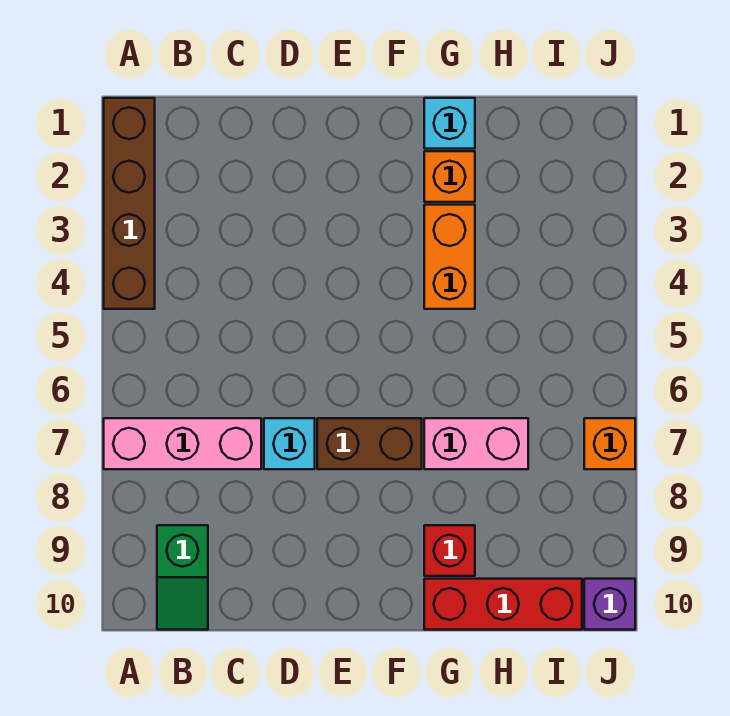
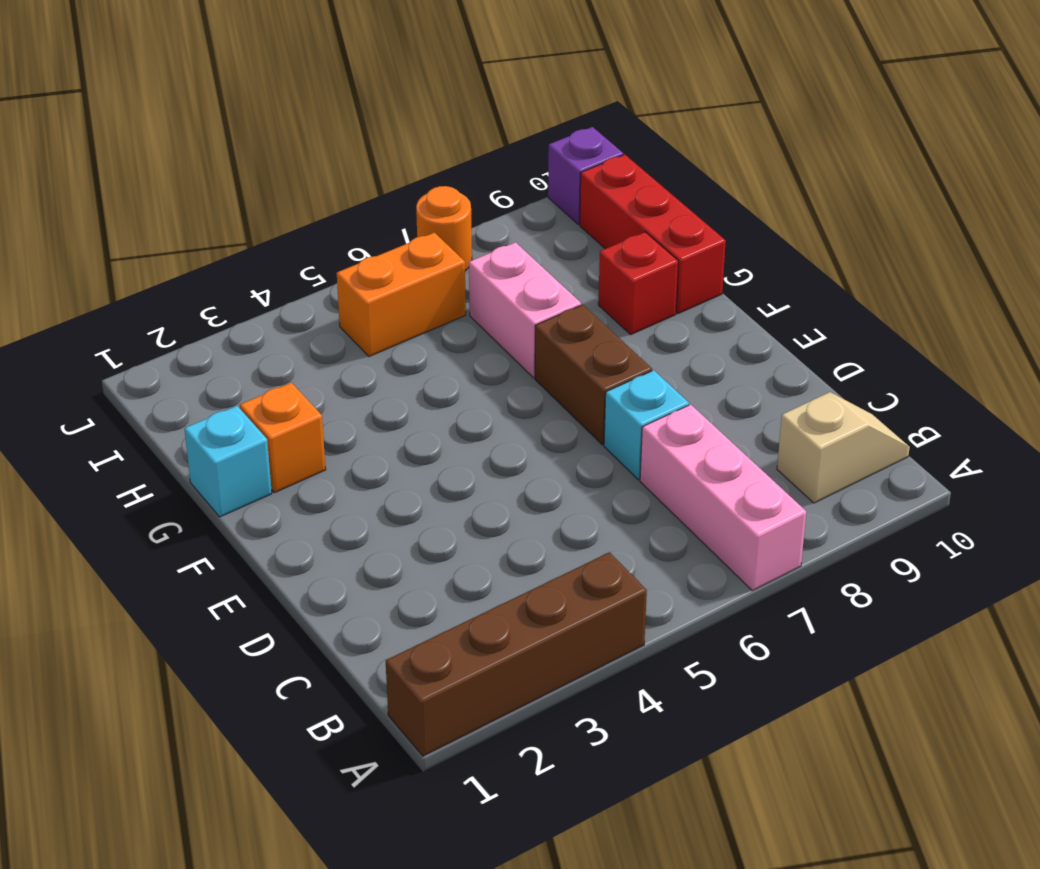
green 1x2 slope [157,525,208,630] -> tan 1x2 slope [777,392,910,503]
orange 1x2 brick [424,205,475,309] -> orange 1x2 brick moved to [337,233,466,357]
orange 1x1 brick [584,418,635,469] -> orange 1x1 round brick [416,186,472,271]

